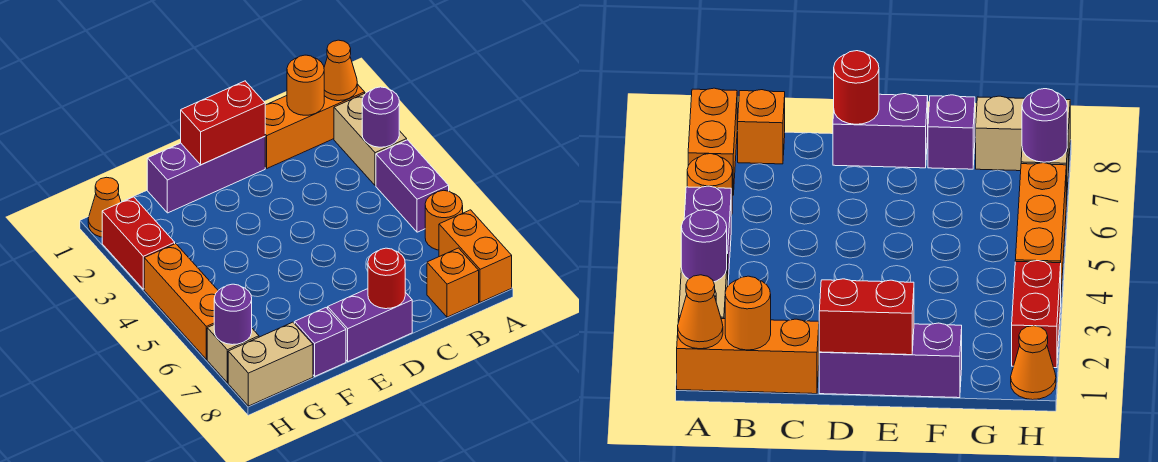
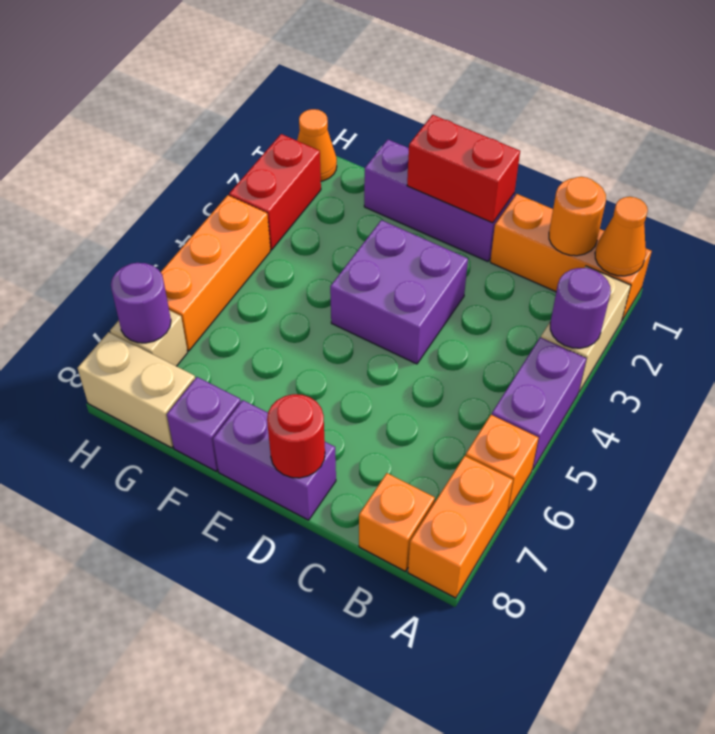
orange 1x1 round brick [425,190,463,250] -> orange 1x1 brick [466,415,538,511]
none -> purple 2x2 brick [330,220,468,364]

